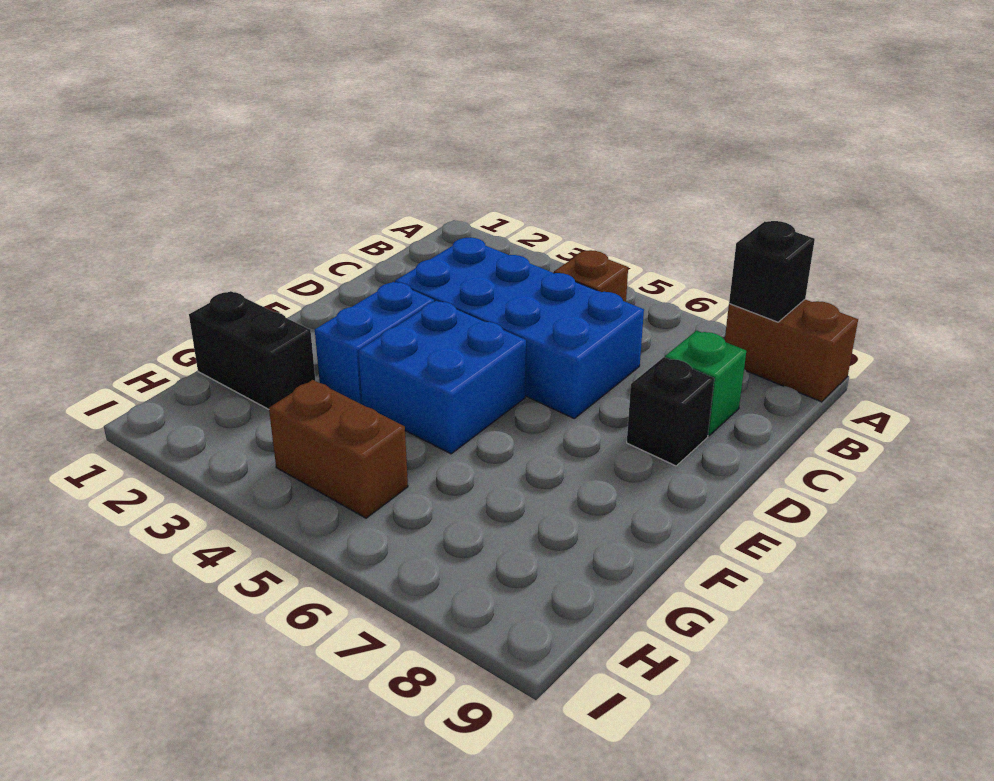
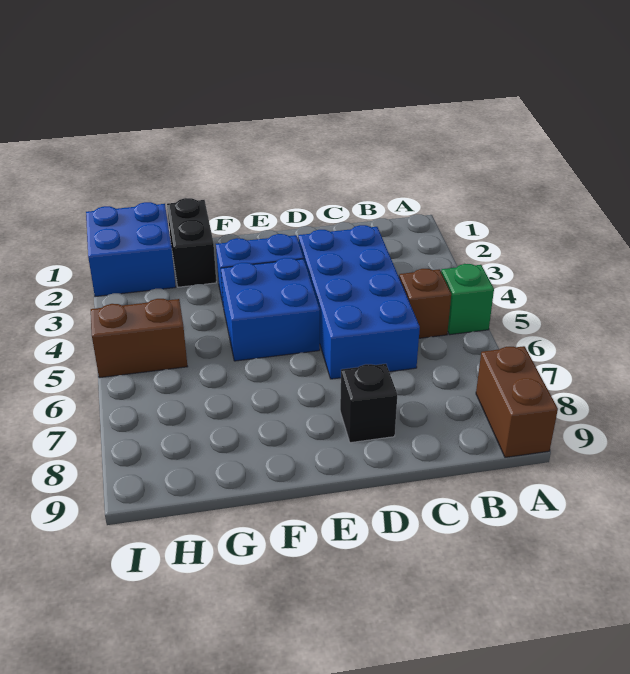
black 1x1 brick [729,221,815,322] -> none
green 1x1 brick [665,331,746,436] -> green 1x1 brick moved to [441,264,494,335]
none -> blue 2x2 brick [86,202,176,297]
brown 1x2 brick [269,380,408,518] -> brown 1x2 brick turned to [91,299,188,378]

